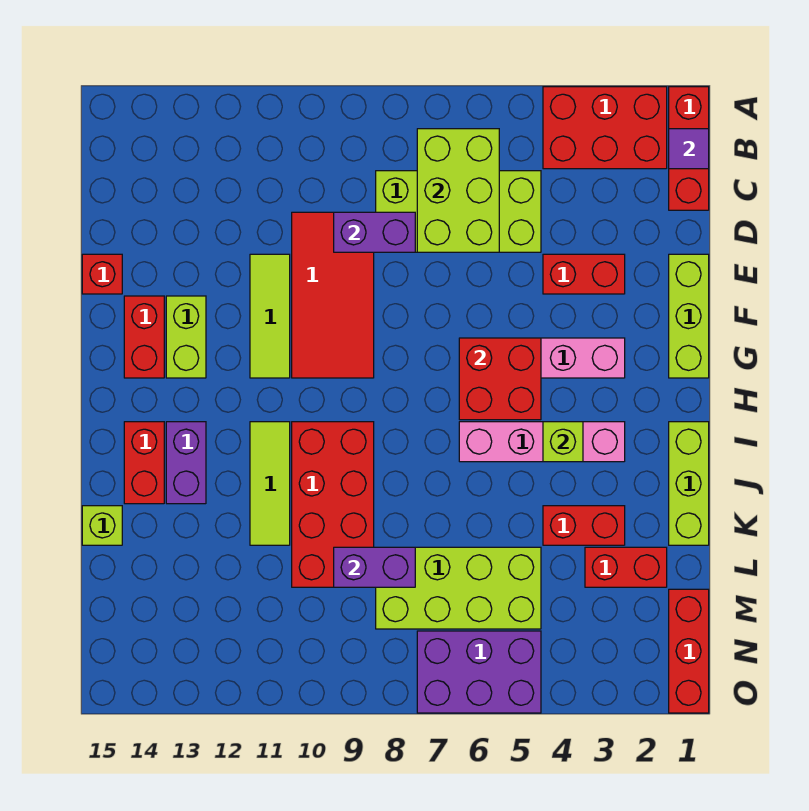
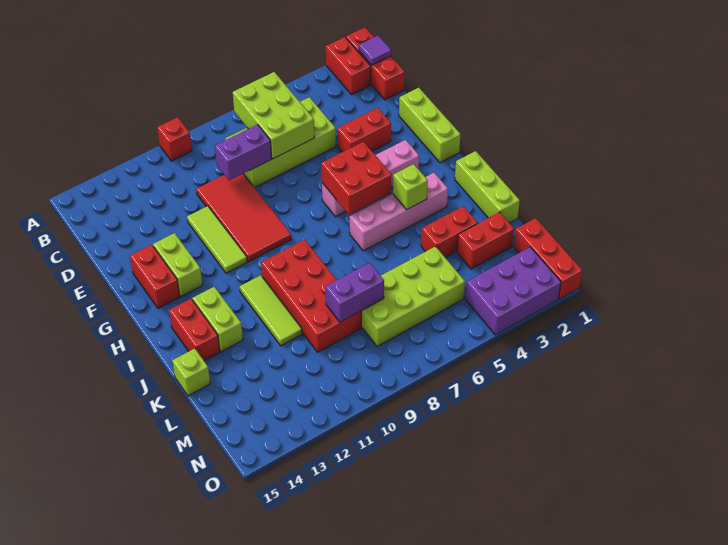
red 2x3 brick [543,87,667,169] -> red 1x2 brick [326,37,371,95]
red 1x1 brick [82,254,122,294] -> red 1x1 brick moved to [157,117,192,161]
purple 1x2 brick [166,422,206,504] -> lime 1x2 brick [192,287,243,352]
purple 2x3 brick [417,631,541,713] -> purple 2x3 brick moved to [465,247,561,335]

